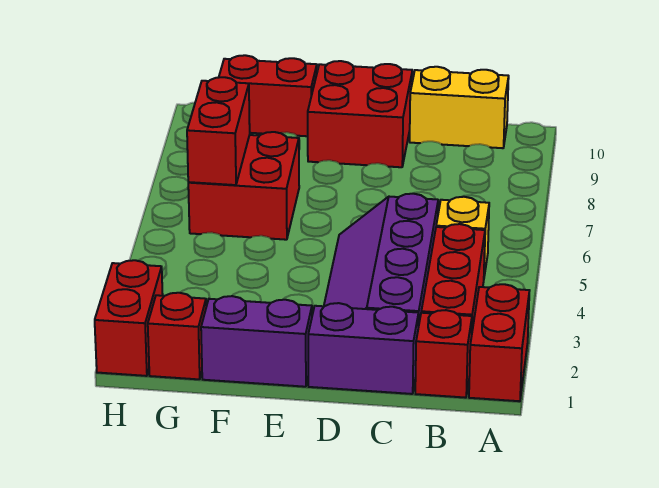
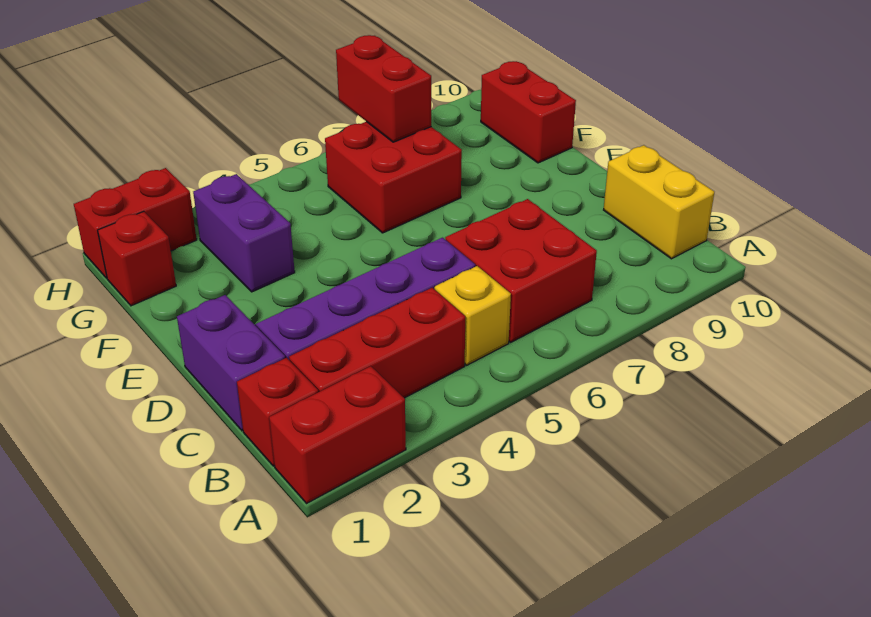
red 2x2 brick [308,61,412,167] -> red 2x2 brick moved to [445,199,597,342]
purple 1x2 brick [201,296,312,387] -> purple 1x2 brick moved to [193,174,295,292]
red 1x2 brick [187,77,250,185] -> red 1x2 brick turned to [336,35,431,142]

